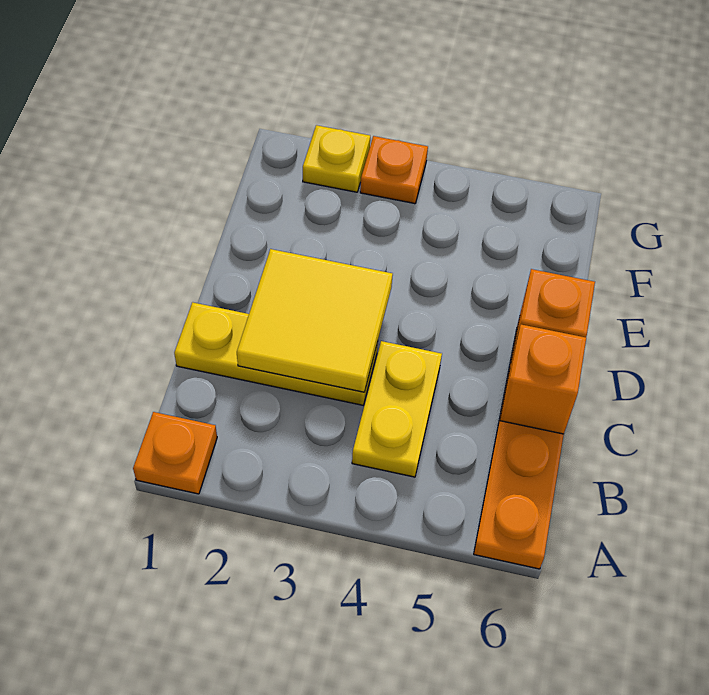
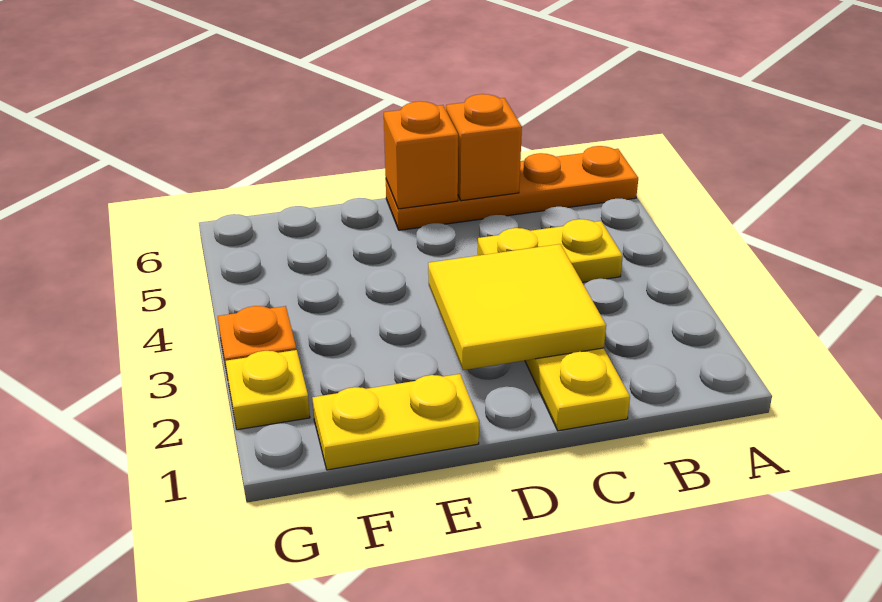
orange 1x1 plate [133,412,217,494] -> none
none -> yellow 1x2 plate [312,374,479,470]

